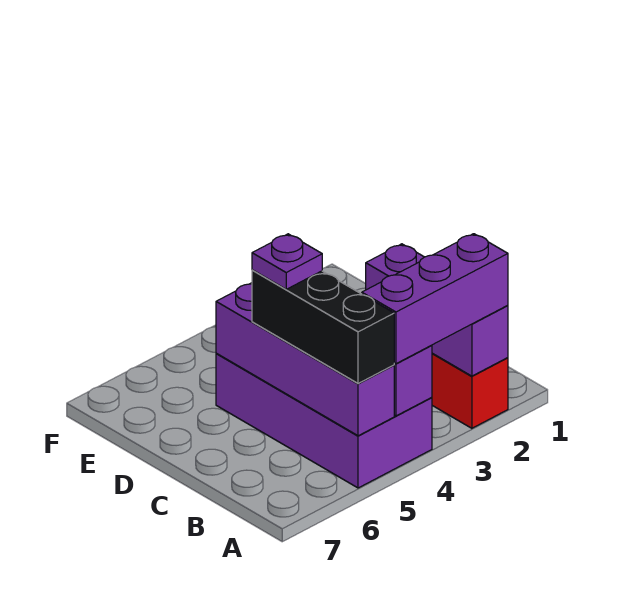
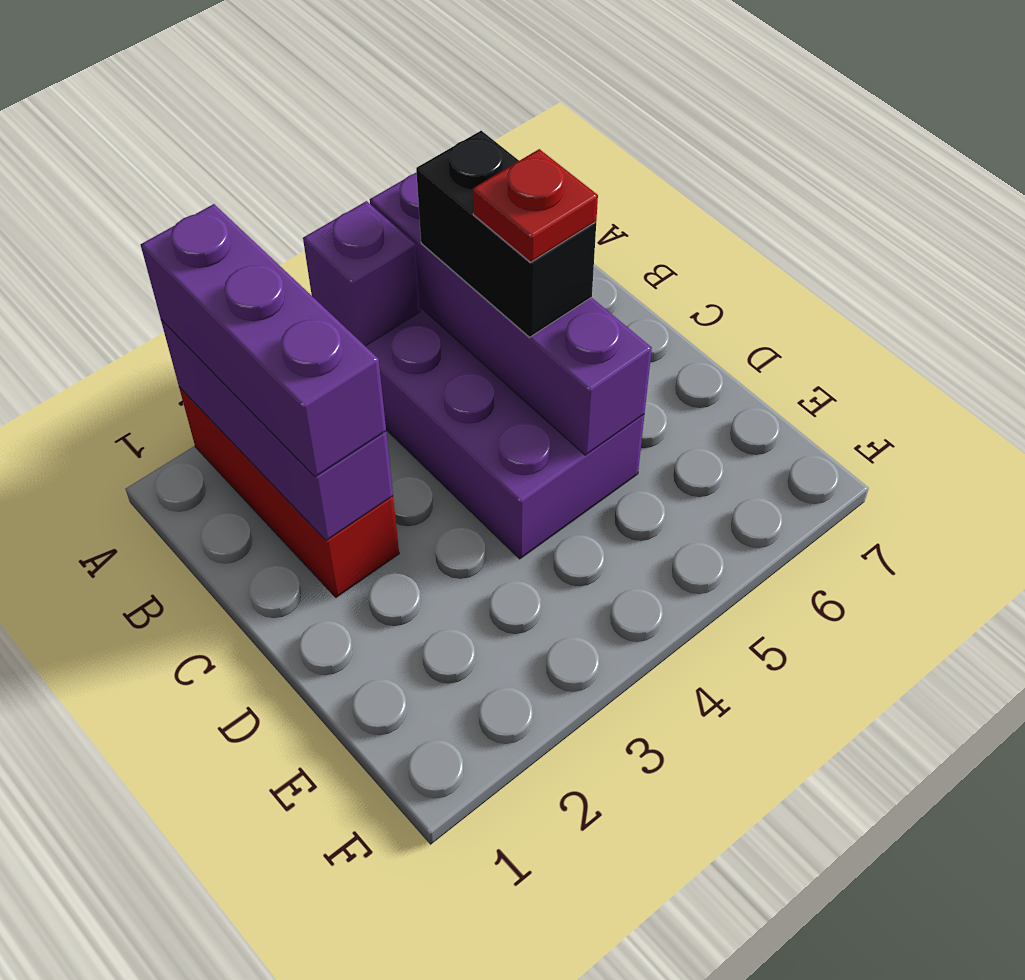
purple 1x3 brick [362,234,508,364] -> purple 1x3 brick turned to [141,204,386,477]
black 1x3 brick [252,270,394,384] -> black 1x2 brick [416,131,596,337]
purple 1x1 plate [252,234,322,289] -> red 1x1 plate [473,149,598,262]

